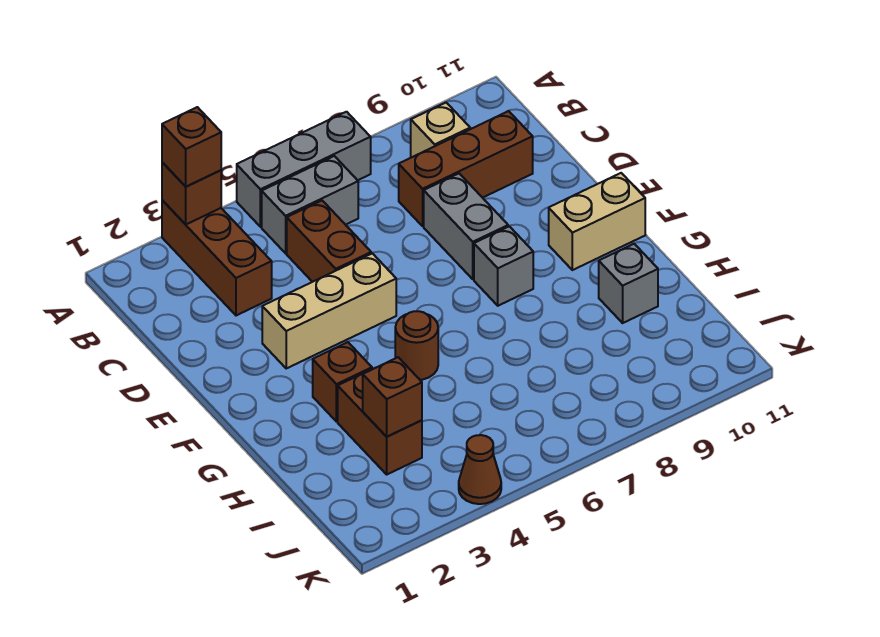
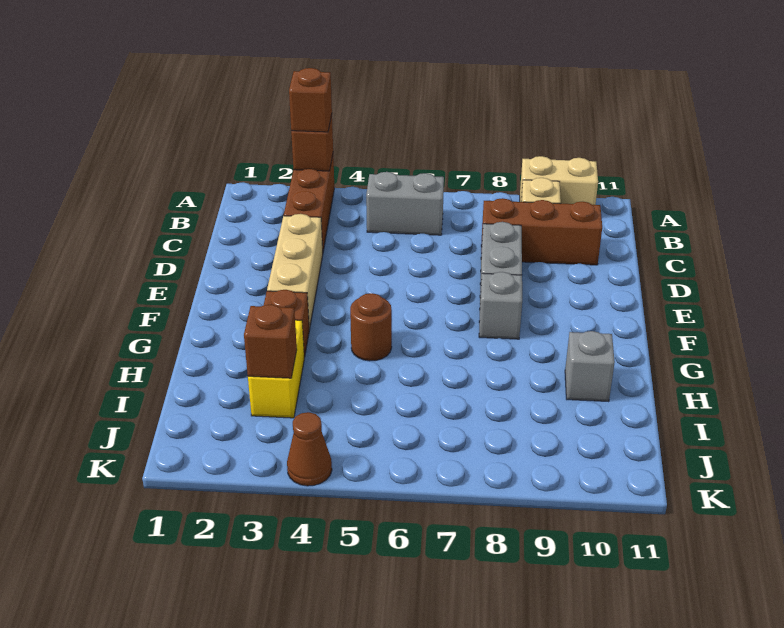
grey 1x3 brick [237,112,371,227] -> none
brown 1x2 brick [287,201,371,282] -> none
tan 1x3 brick [262,253,396,368] -> tan 1x3 brick turned to [267,214,323,330]
tan 1x2 brick [549,173,645,270] -> tan 1x2 brick moved to [520,156,598,205]
brown 1x2 brick [338,369,422,474] -> yellow 1x2 brick [248,320,304,418]

